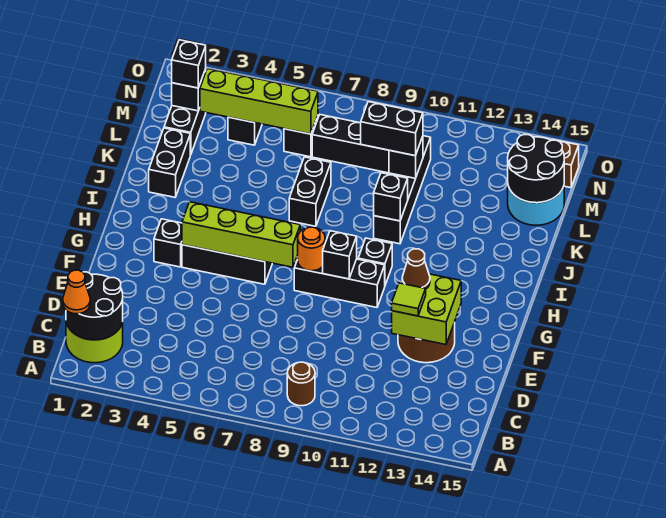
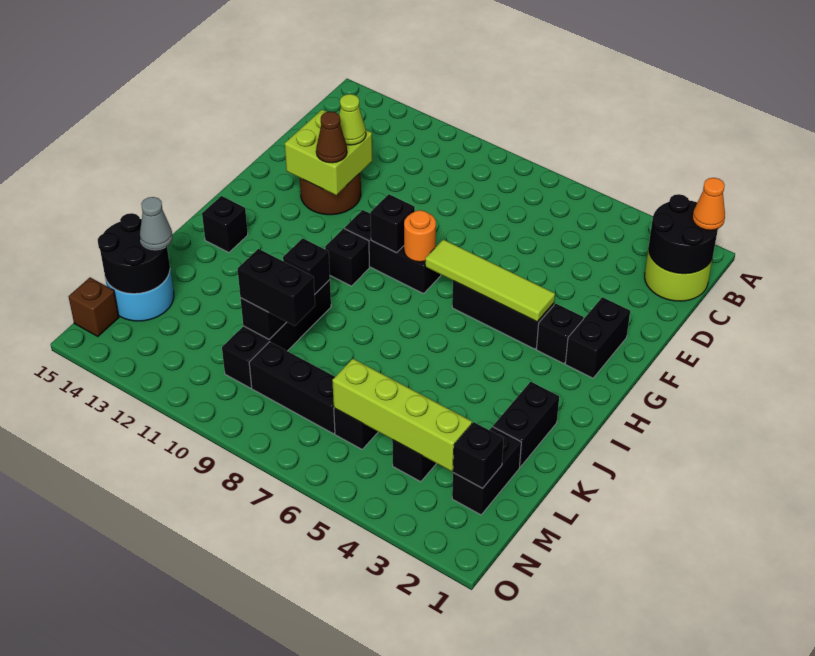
brown 1x1 round brick [287,362,315,406] -> none
lime 1x1 tile [392,283,426,316] -> lime 1x1 cone [339,94,366,145]
lime 1x4 brick [182,202,300,267] -> lime 1x4 tile [425,239,555,322]
black 1x2 brick [289,157,331,226] -> black 1x2 brick moved to [565,297,630,378]
none -> grey 1x1 cone [140,197,173,250]
black 1x1 brick [172,40,206,88] -> black 1x1 brick moved to [202,196,248,253]

